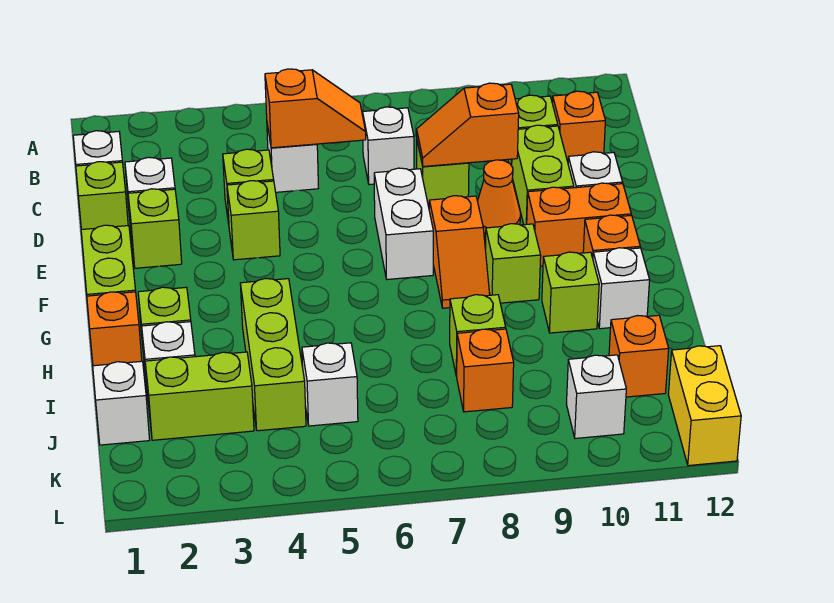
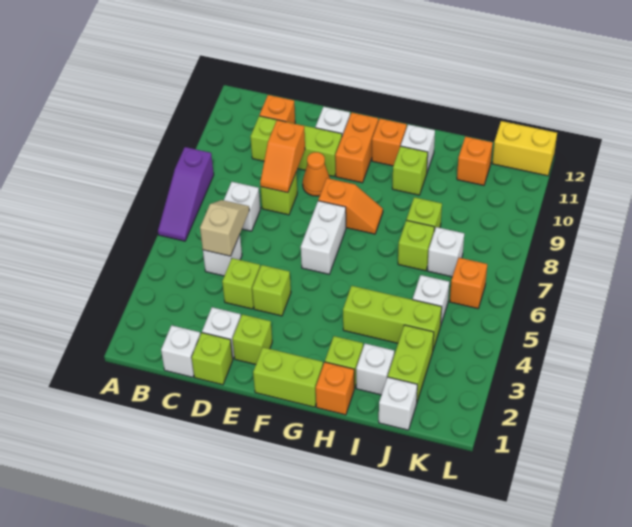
none -> purple 1x3 slope [158,147,214,241]
orange 1x2 slope [265,69,366,148] -> tan 1x2 slope [200,200,249,256]
white 1x2 brick [374,168,433,279] -> white 1x2 brick turned to [301,201,346,274]
lime 1x1 brick [485,224,541,303] -> lime 1x1 brick moved to [398,220,434,271]
orange 1x1 brick [457,329,514,412] -> orange 1x1 brick moved to [450,258,487,309]
white 1x1 brick [566,355,626,438] -> white 1x1 brick moved to [427,227,464,277]

